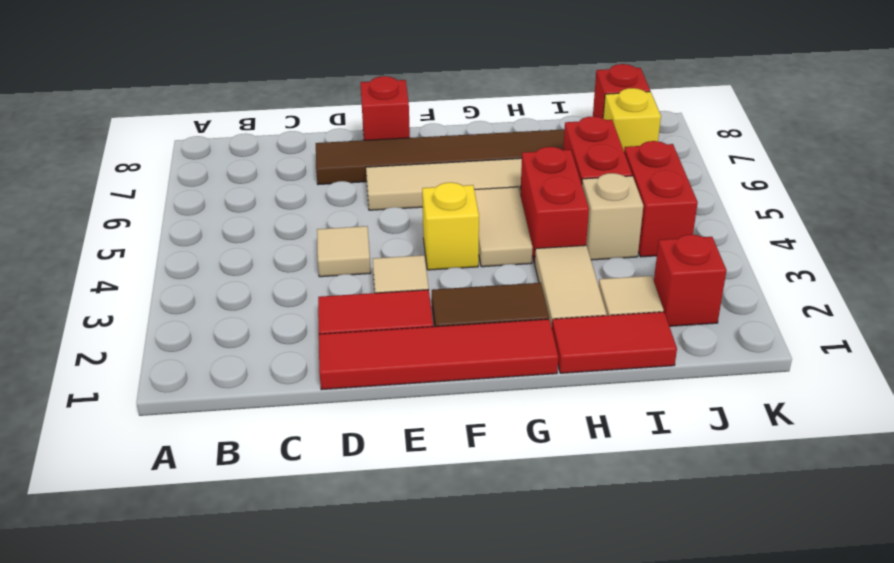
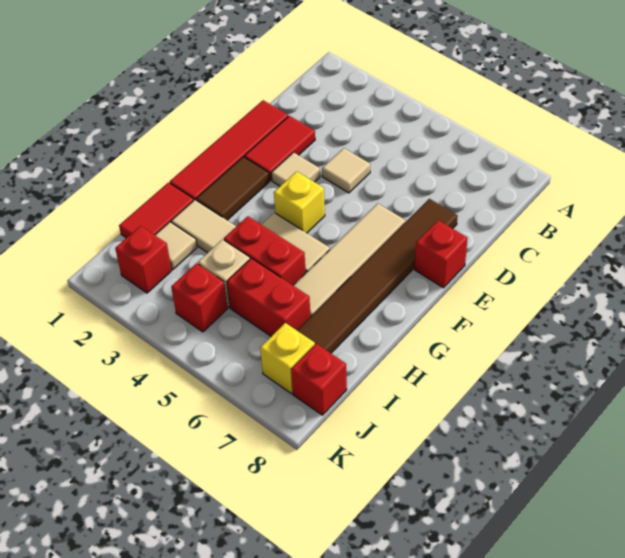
red 1x2 brick [624,141,698,257] -> red 1x1 brick [171,263,228,332]

